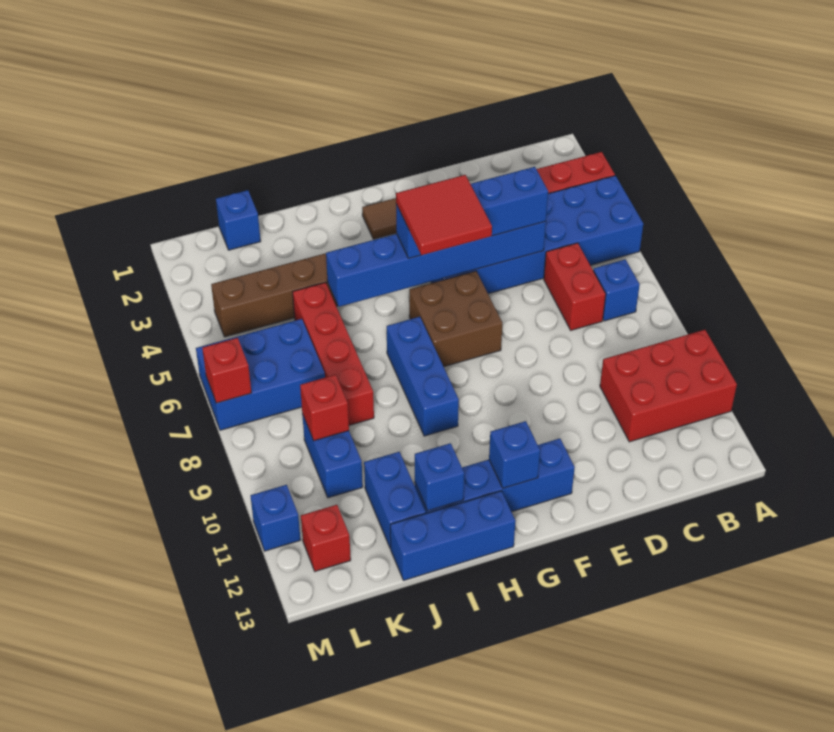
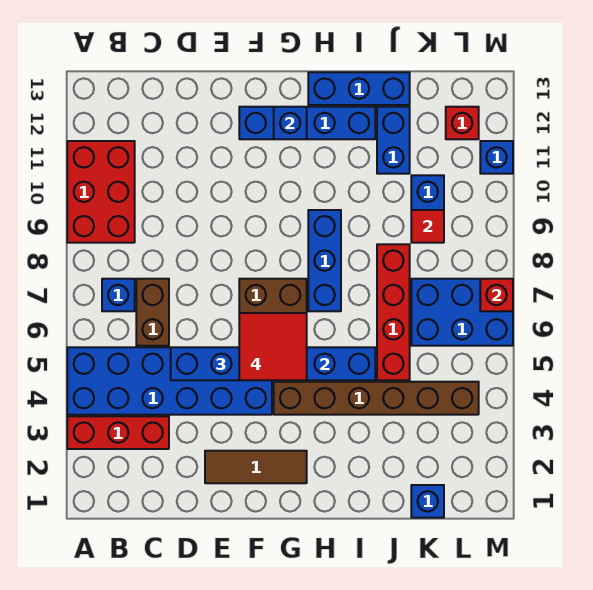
red 2x3 brick [600,330,737,442] -> red 2x3 brick turned to [67,141,135,243]
red 1x2 brick [544,243,606,330] -> brown 1x2 brick [136,279,169,346]
blue 1x1 brick [415,443,464,511] -> none
red 1x1 brick [300,375,349,441] -> red 1x1 tile [411,210,444,243]

